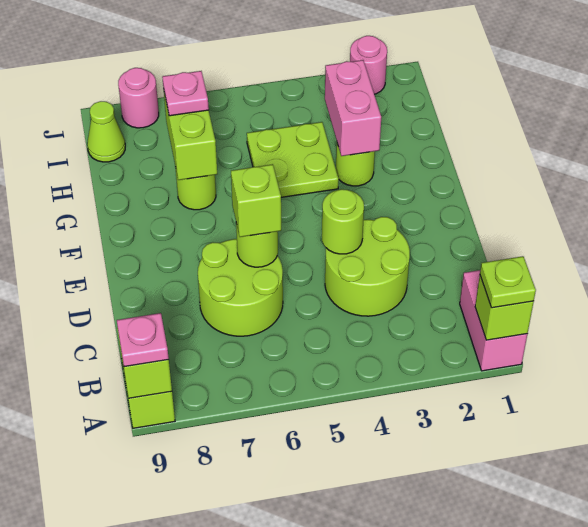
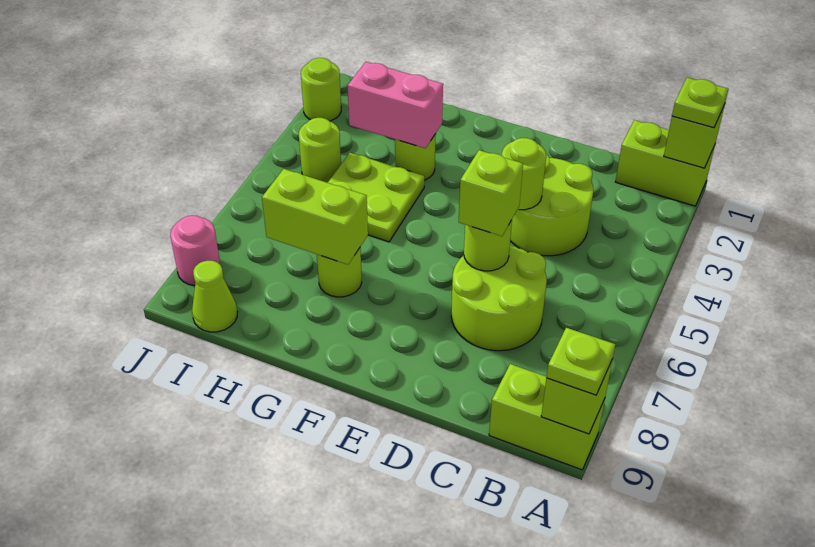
pink 1x2 brick [460,270,527,371] -> lime 1x2 brick [615,120,715,206]
pink 1x1 plate [117,313,169,367] -> lime 1x1 plate [546,328,615,395]
pink 1x1 plate [162,71,209,116] -> none
none -> lime 1x1 round brick [299,118,341,183]
pink 1x1 round brick [350,36,387,94] -> lime 1x1 round brick [301,58,341,121]

